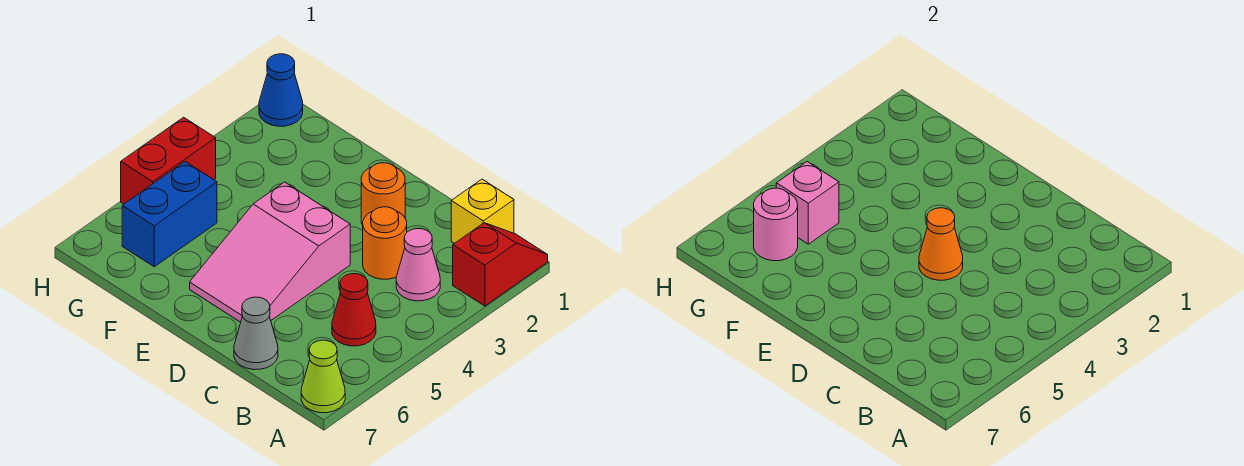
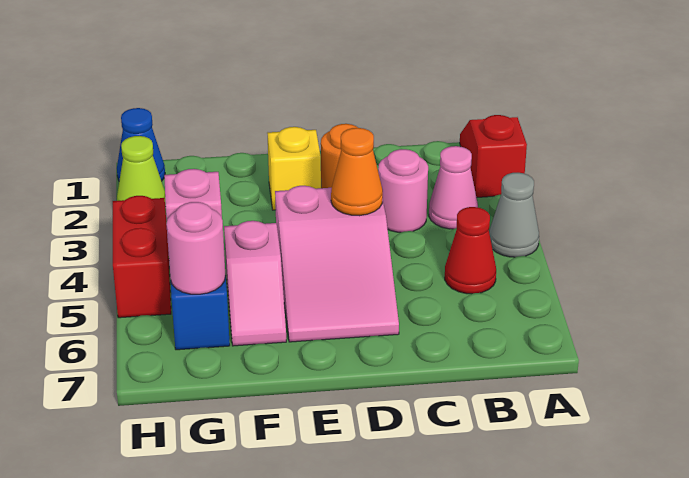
lime 1x1 cone [301,340,345,413] -> lime 1x1 cone moved to [117,136,166,207]
yellow 1x1 brick [451,179,514,243] -> yellow 1x1 brick moved to [267,127,321,210]
orange 1x1 round brick [363,207,407,279] -> pink 1x1 round brick [378,149,428,232]
grey 1x1 cone [234,297,278,370] -> grey 1x1 cone moved to [489,173,539,257]
none -> pink 1x2 slope [224,221,286,346]

